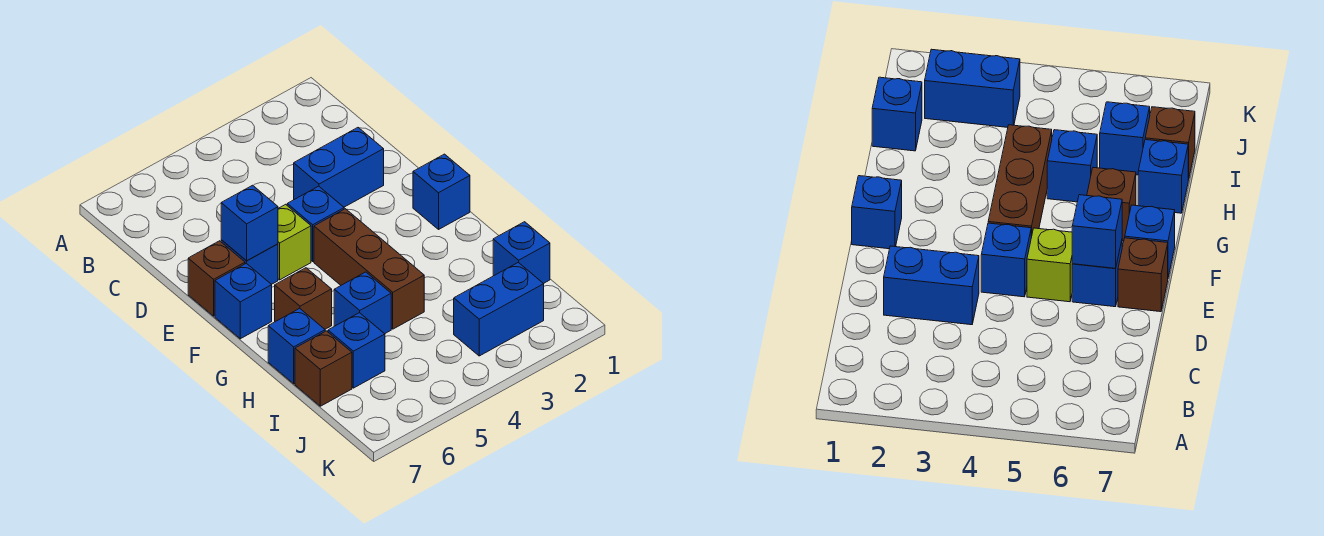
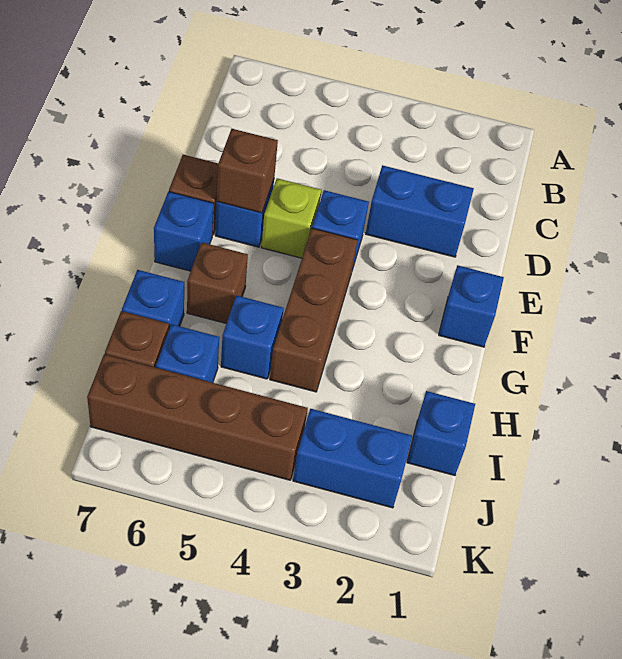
blue 1x1 brick [221,185,278,261] -> brown 1x1 brick [217,129,278,213]
none -> brown 1x4 brick [87,354,308,480]

